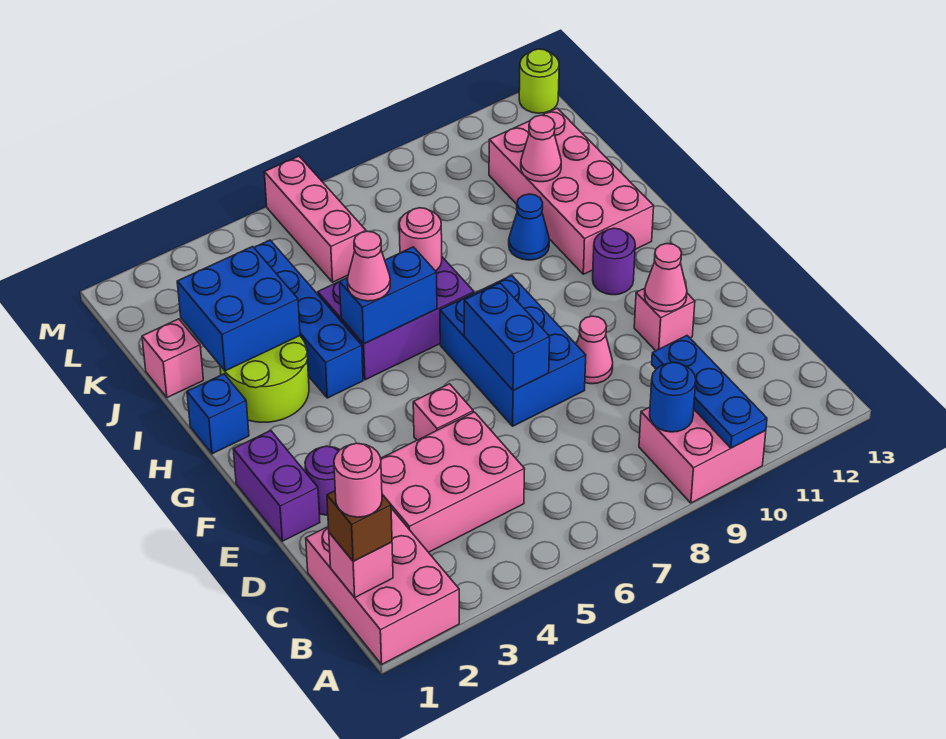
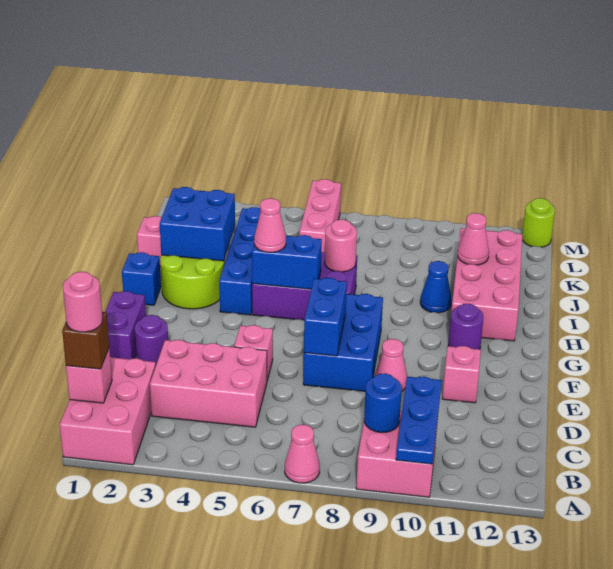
pink 1x1 cone [645,244,687,312] -> pink 1x1 cone moved to [285,425,320,483]

